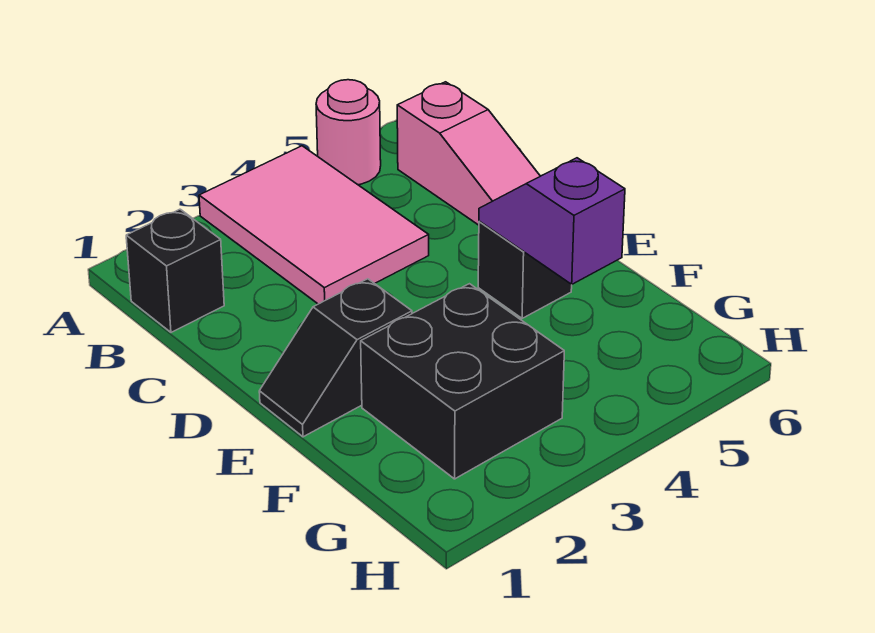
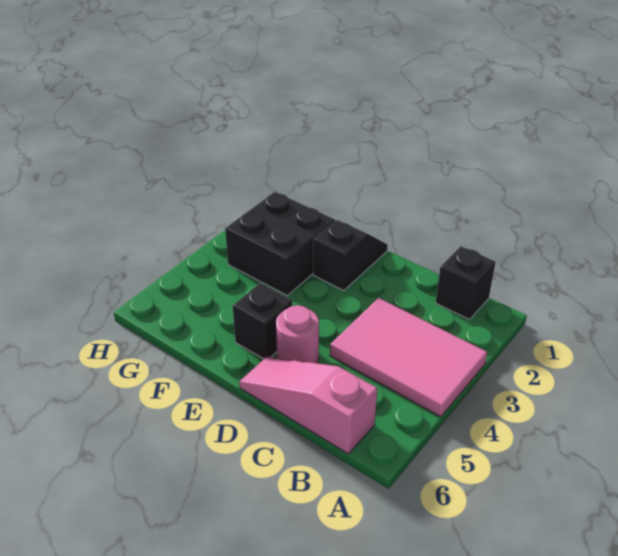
pink 1x1 round brick [316,80,381,185] -> pink 1x1 round brick moved to [276,305,319,363]
purple 1x2 slope [479,158,625,284] -> none

